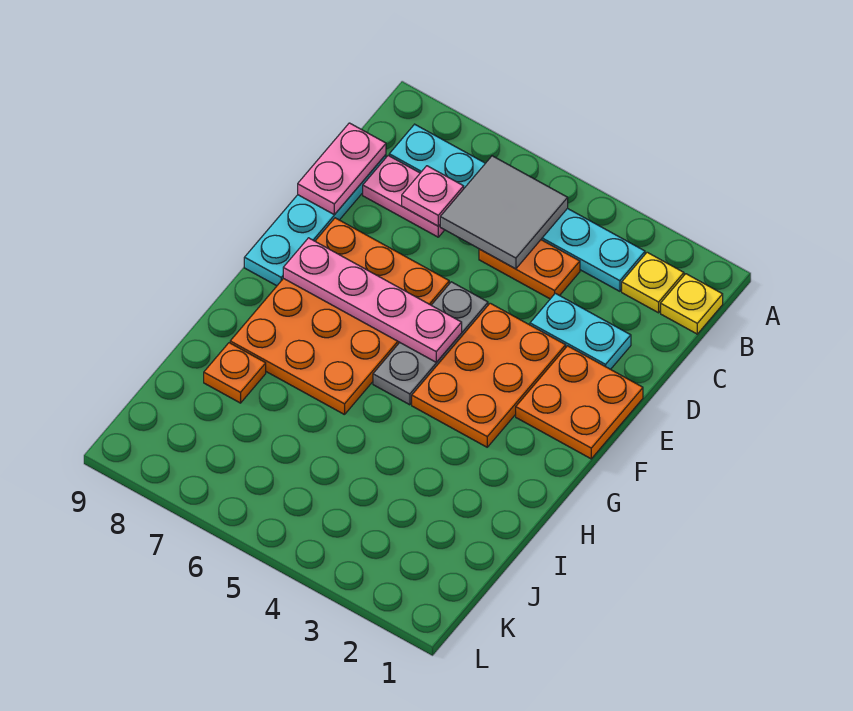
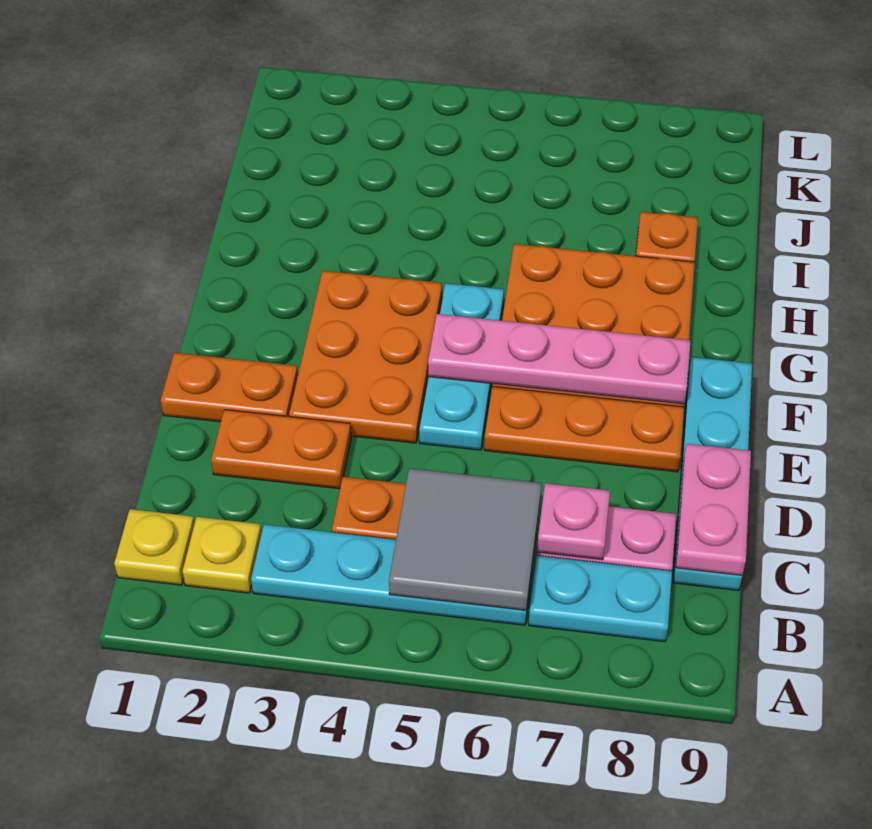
cyan 1x2 plate [530,293,631,369] -> orange 1x2 plate [211,410,351,489]
orange 2x2 plate [516,346,643,459] -> orange 1x2 plate [161,353,298,422]
grey 1x3 plate [373,282,488,405] -> cyan 1x3 plate [419,283,504,450]

